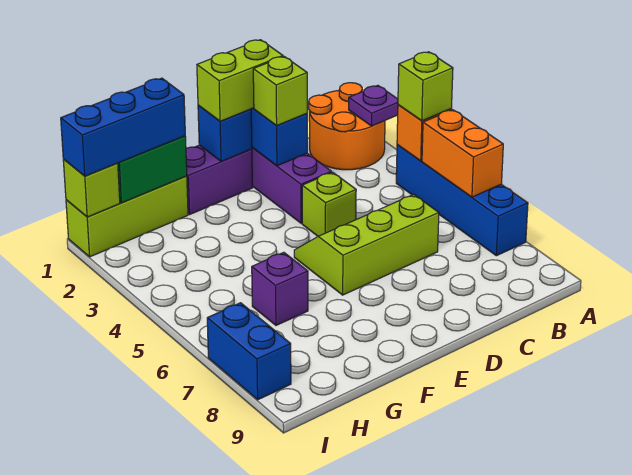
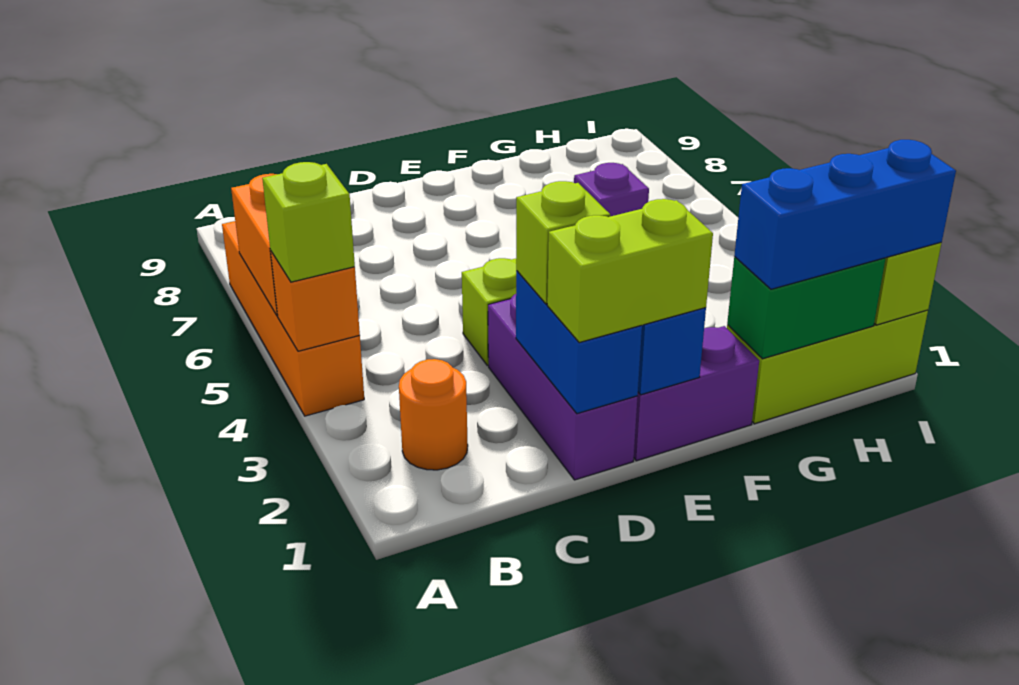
orange 2x2 round brick [309,83,385,170] -> orange 1x1 round brick [399,359,468,470]
purple 1x1 plate [349,85,398,126] -> none
blue 1x4 brick [396,145,528,256] -> orange 1x4 brick [222,221,364,416]
lime 2x3 slope [294,194,439,295] -> none
blue 1x2 brick [207,303,291,400] -> none

